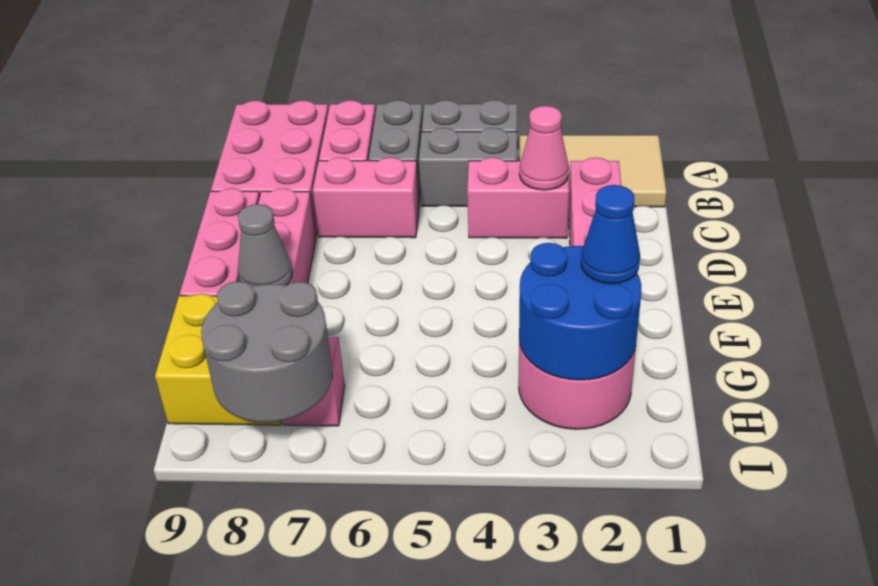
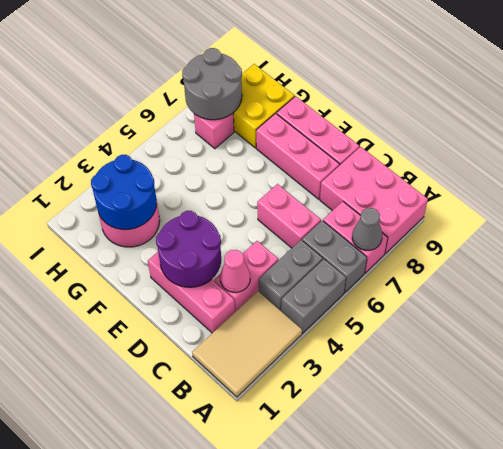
pink 1x2 brick [313,157,419,238] -> pink 1x2 brick turned to [257,184,321,248]
none -> purple 2x2 round brick [156,211,221,287]
grey 1x1 cone [238,204,292,286] -> grey 1x1 cone moved to [352,208,382,251]
blue 1x1 cone [581,185,640,284] -> none

